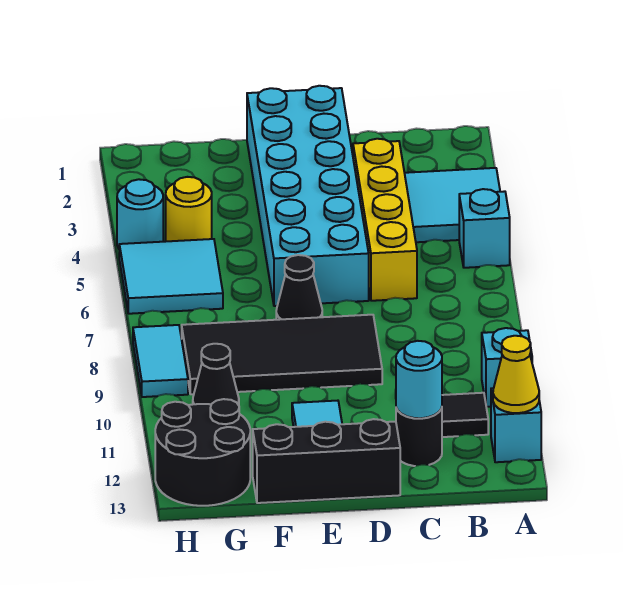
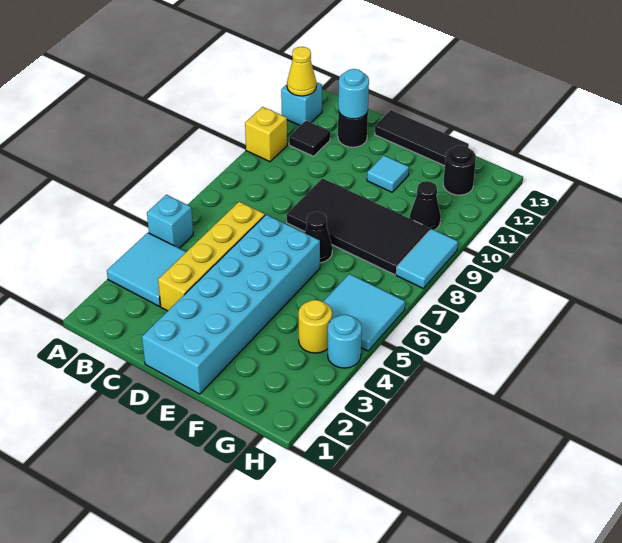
cyan 1x1 brick [482,328,532,407] -> yellow 1x1 brick [245,107,287,162]
black 1x3 brick [253,419,400,503] -> black 1x3 tile [375,110,469,166]
black 2x2 round brick [155,399,250,506] -> black 1x1 round brick [443,145,476,195]

